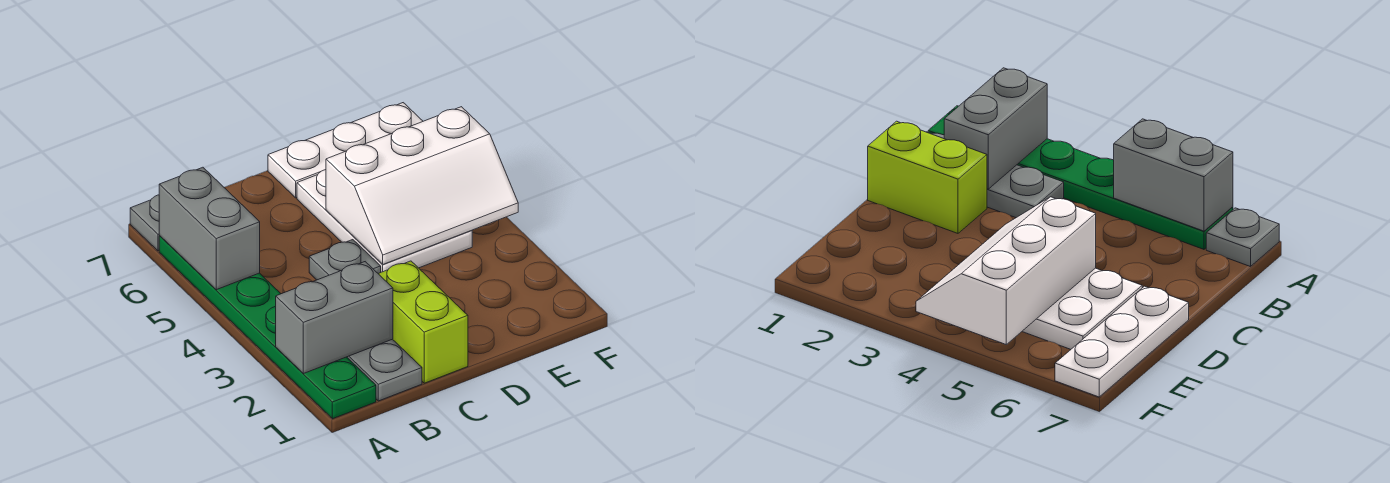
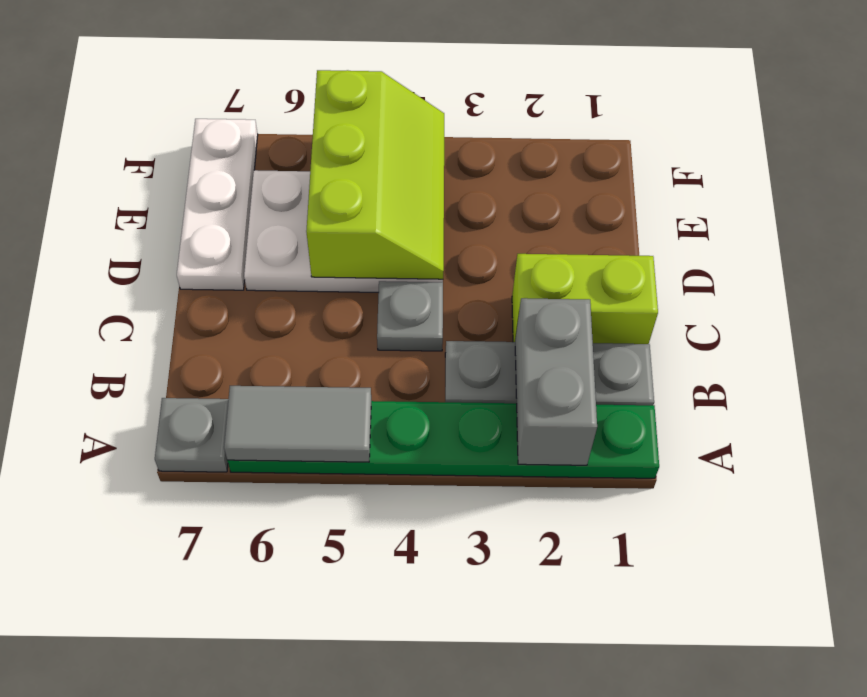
grey 1x2 brick [159,167,260,290] -> grey 1x2 tile [224,386,371,462]
white 2x3 slope [326,107,518,264] -> lime 2x3 slope [306,70,444,279]

